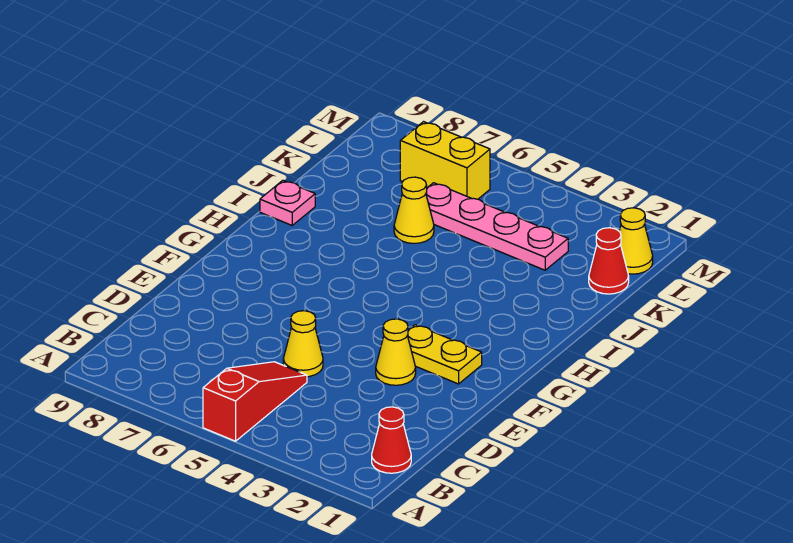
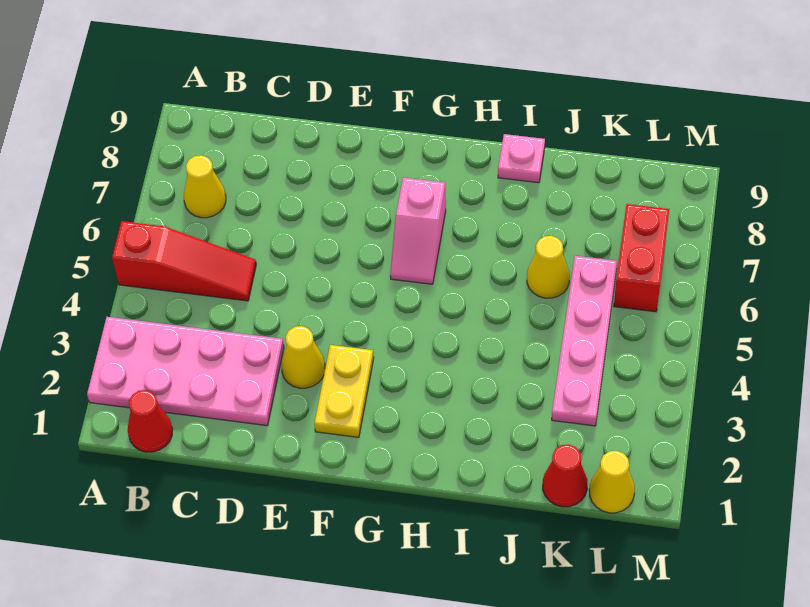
none -> pink 2x4 plate [87,317,284,426]
yellow 1x1 cone [283,311,323,377] -> yellow 1x1 cone moved to [184,155,226,218]
none -> pink 1x2 slope [390,178,446,284]
yellow 1x2 brick [400,122,490,199] -> red 1x2 brick [614,204,669,312]

